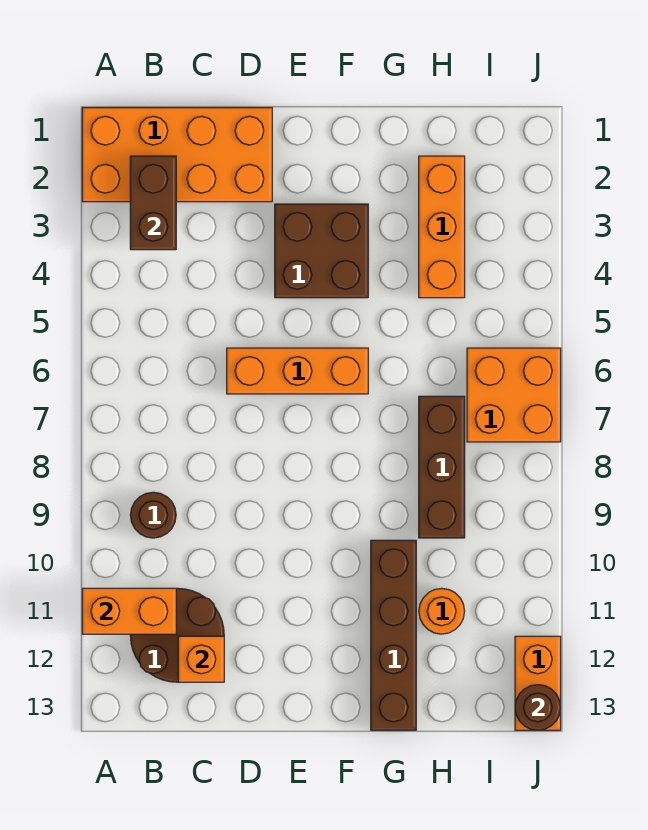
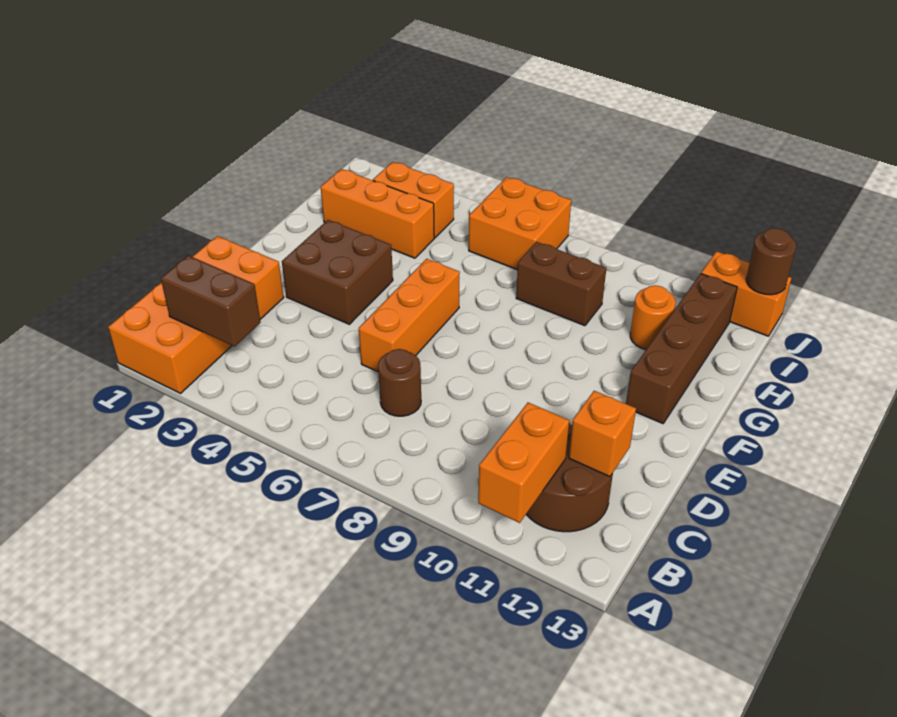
brown 1x1 round brick [130,492,176,538] -> brown 1x1 round brick moved to [378,349,421,416]
brown 1x4 brick [371,540,416,730] -> brown 1x4 brick turned to [626,274,737,424]
brown 1x3 brick [419,396,465,538] -> brown 1x2 brick [516,242,606,326]
none -> orange 1x2 brick [373,162,454,238]

